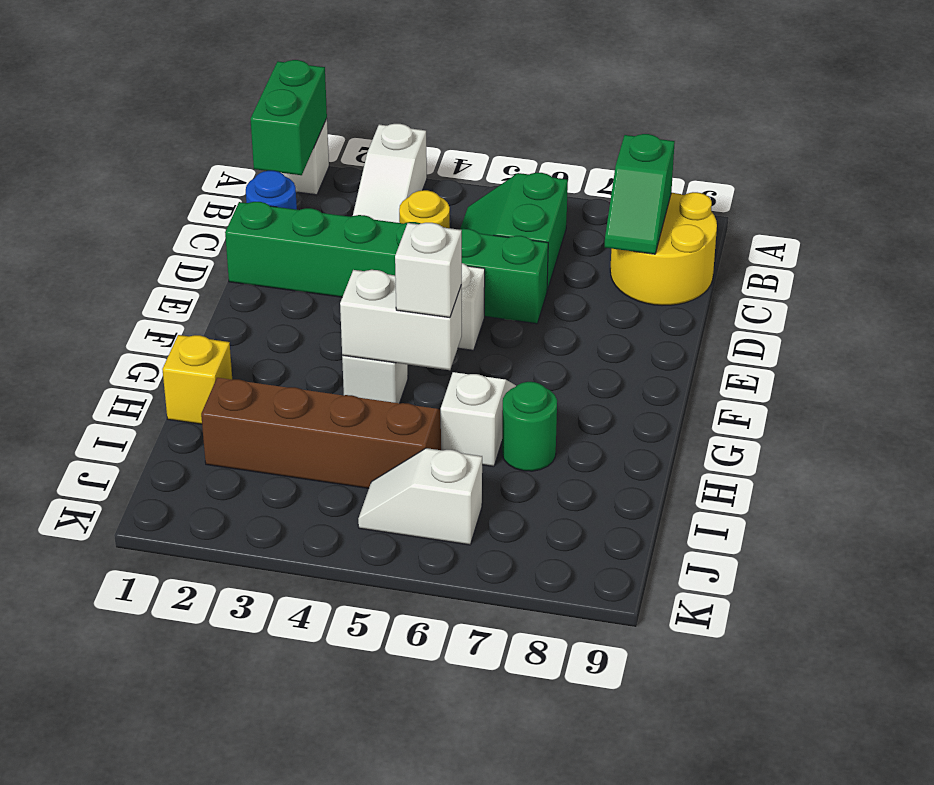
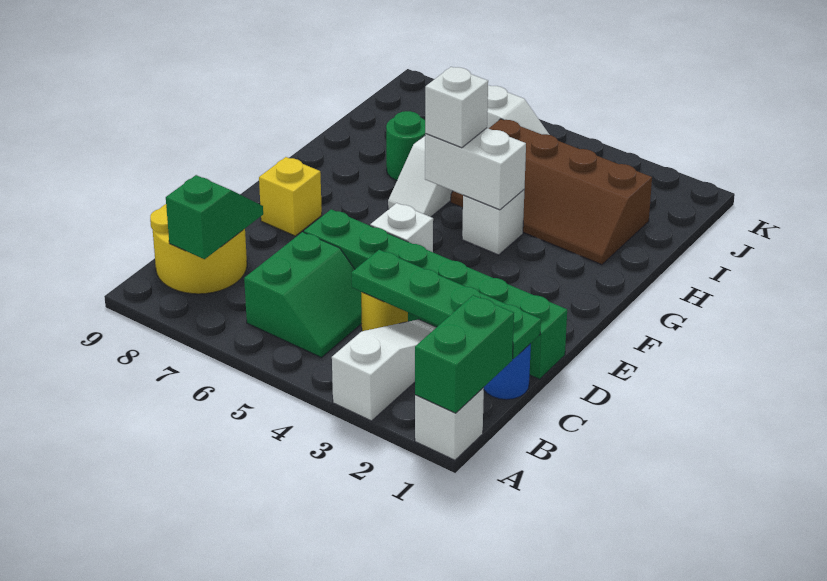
none -> green 1x4 plate [351,250,541,359]
yellow 1x1 brick [162,335,232,424] -> yellow 1x1 brick moved to [259,157,322,236]

